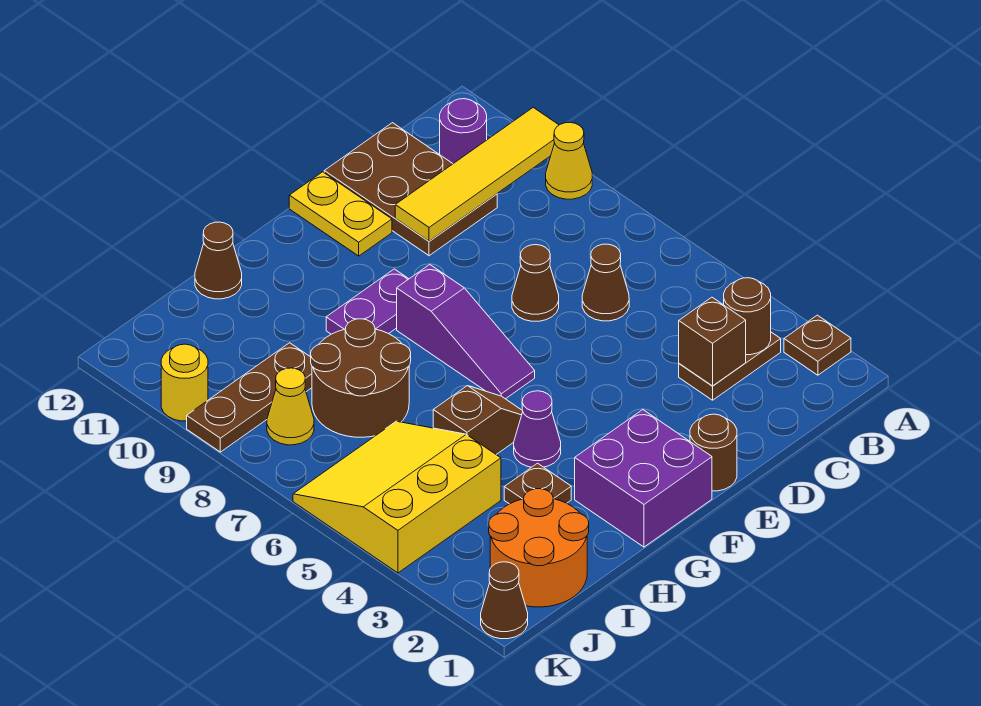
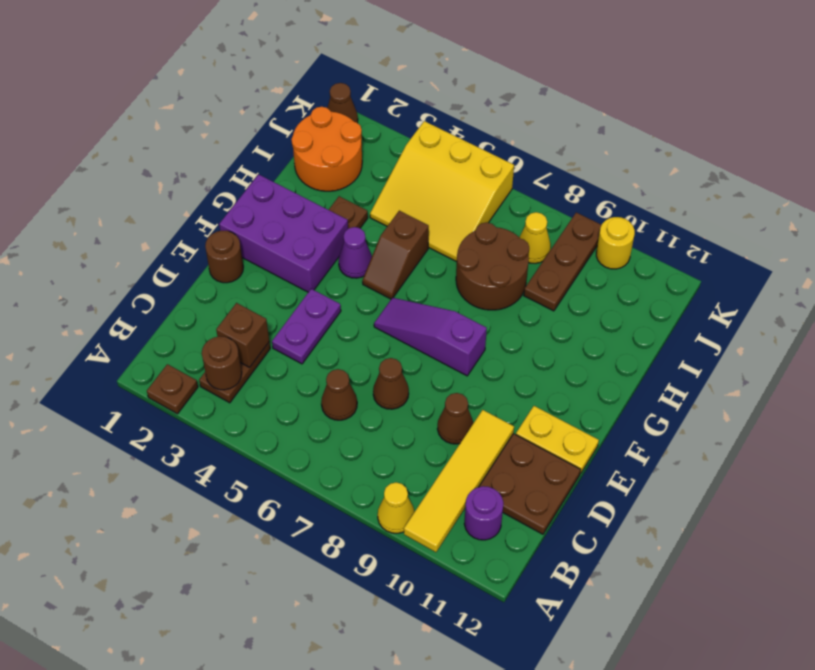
purple 2x2 brick [575,410,712,547] -> purple 2x3 brick [219,174,348,292]
purple 1x2 plate [326,269,408,334] -> purple 1x2 plate moved to [272,289,341,364]
brown 1x1 cone [195,222,242,299] -> brown 1x1 cone moved to [437,393,473,444]
yellow 3x3 slope [293,421,501,573] -> yellow 3x3 slope turned to [370,121,514,262]

